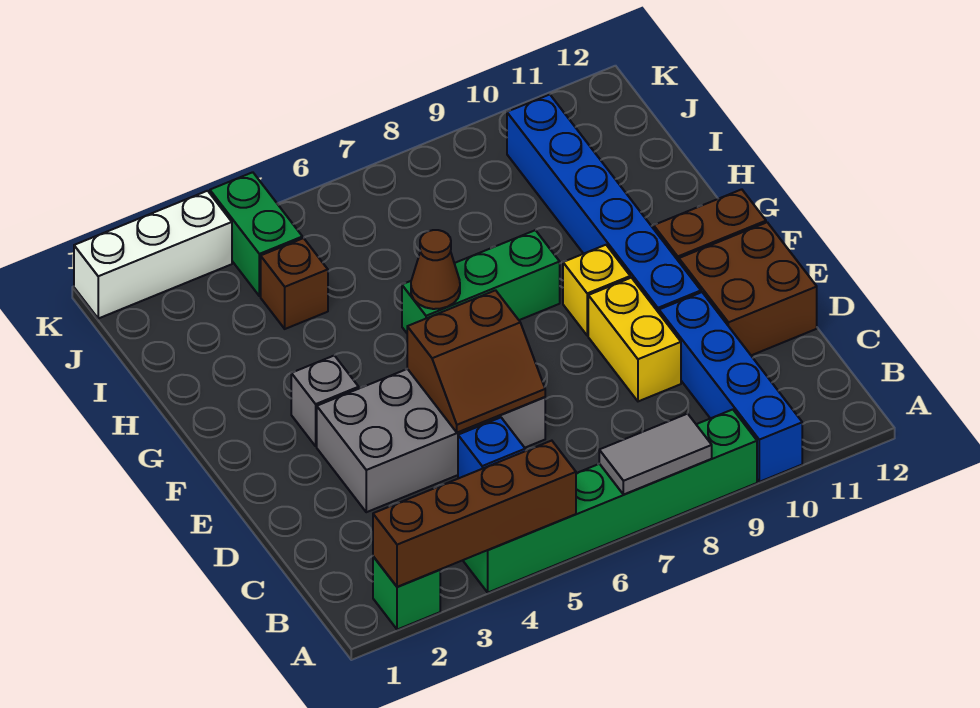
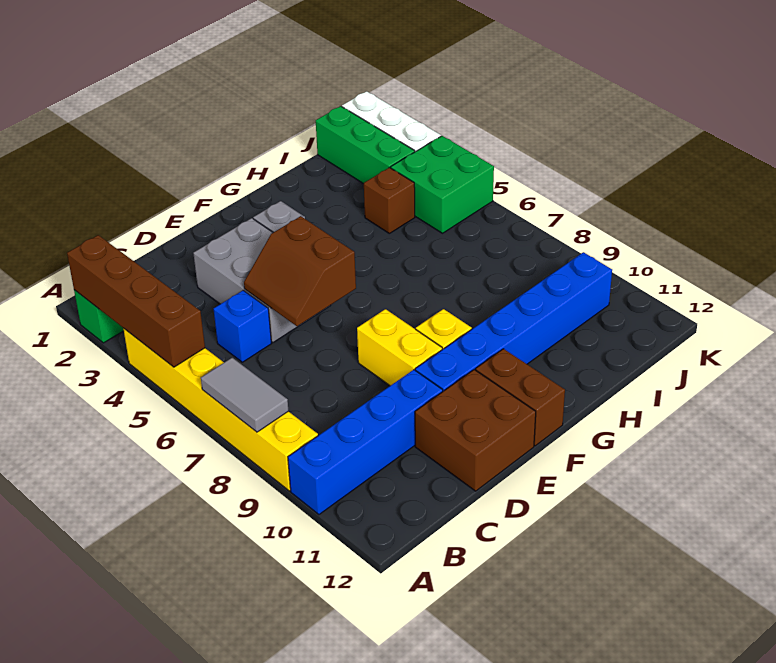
green 1x6 brick [463,410,757,592] -> yellow 1x6 brick [123,328,318,491]
grey 2x4 brick [317,369,545,512] -> grey 2x3 brick [193,218,331,342]
yellow 1x2 brick [588,278,681,401] -> yellow 1x2 brick turned to [357,309,442,386]
green 1x3 brick [402,230,560,333] -> green 1x3 brick moved to [316,106,415,184]
brown 1x1 cone [411,230,460,309] -> none
green 1x2 brick [210,172,302,296] -> green 2x2 brick [391,136,494,233]

